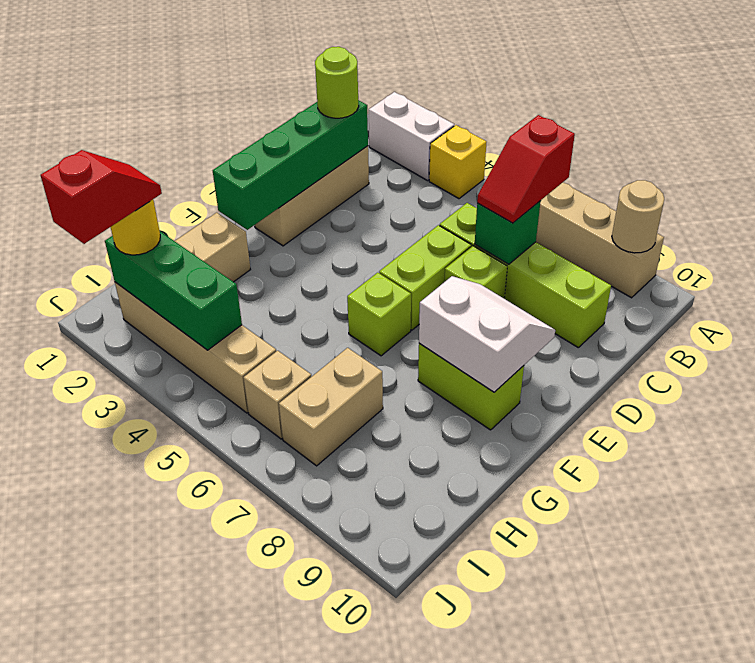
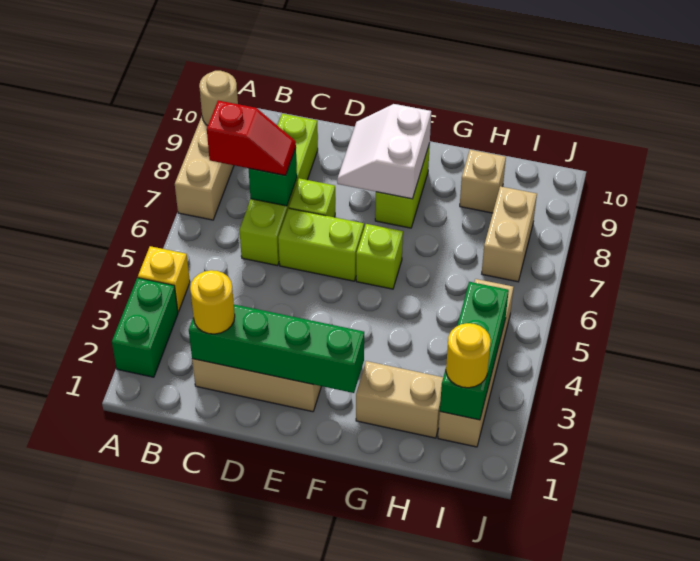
white 1x2 brick [369,92,454,181] -> green 1x2 brick [112,278,178,377]
lime 1x1 round brick [315,47,359,118] -> yellow 1x1 round brick [190,270,235,334]
tan 1x2 brick [279,348,383,466] -> tan 1x2 brick turned to [482,186,537,282]
red 1x2 slope [40,150,162,244] -> none
tan 1x1 brick [244,351,311,439] -> tan 1x1 brick moved to [460,150,506,213]

